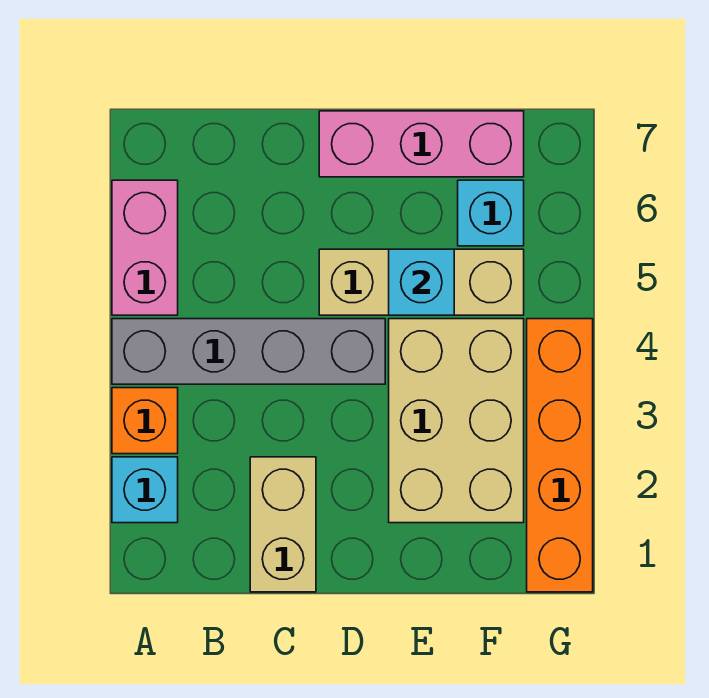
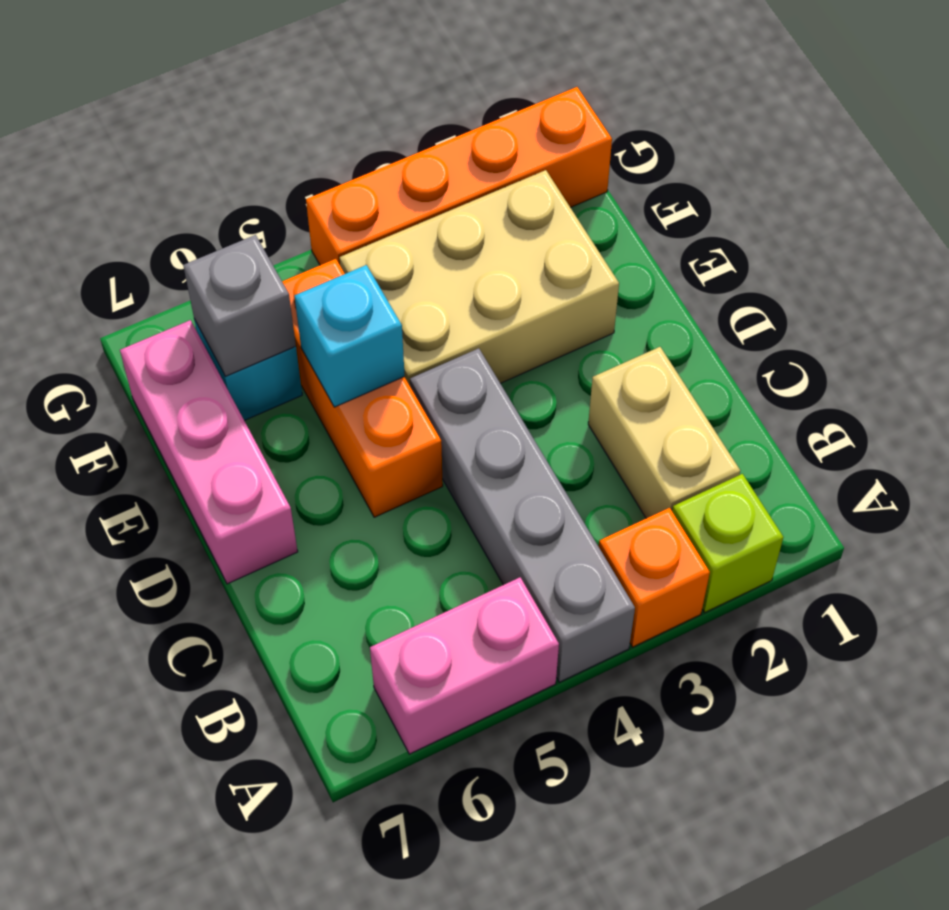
cyan 1x1 brick [112,457,178,523] -> lime 1x1 brick [672,474,783,612]
tan 1x2 brick [250,457,316,592] -> tan 1x2 brick turned to [588,347,740,518]
tan 1x3 brick [319,249,524,315] -> orange 1x3 brick [282,259,443,517]
none -> grey 1x1 brick [183,235,296,377]

